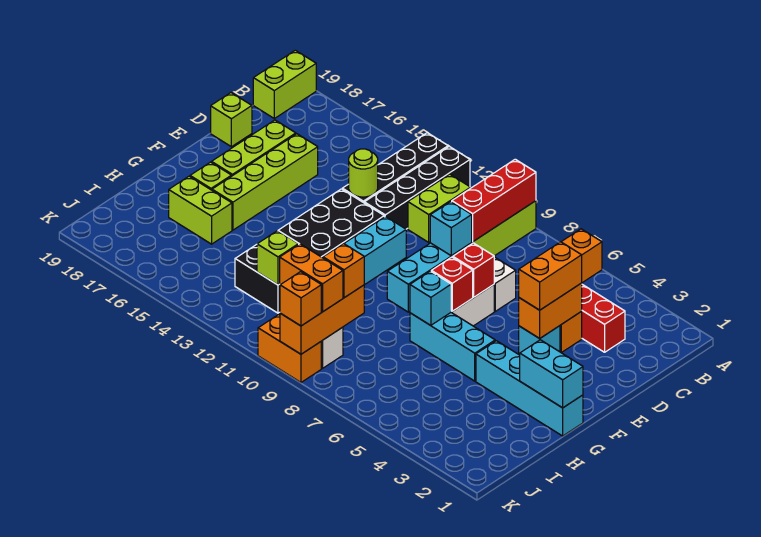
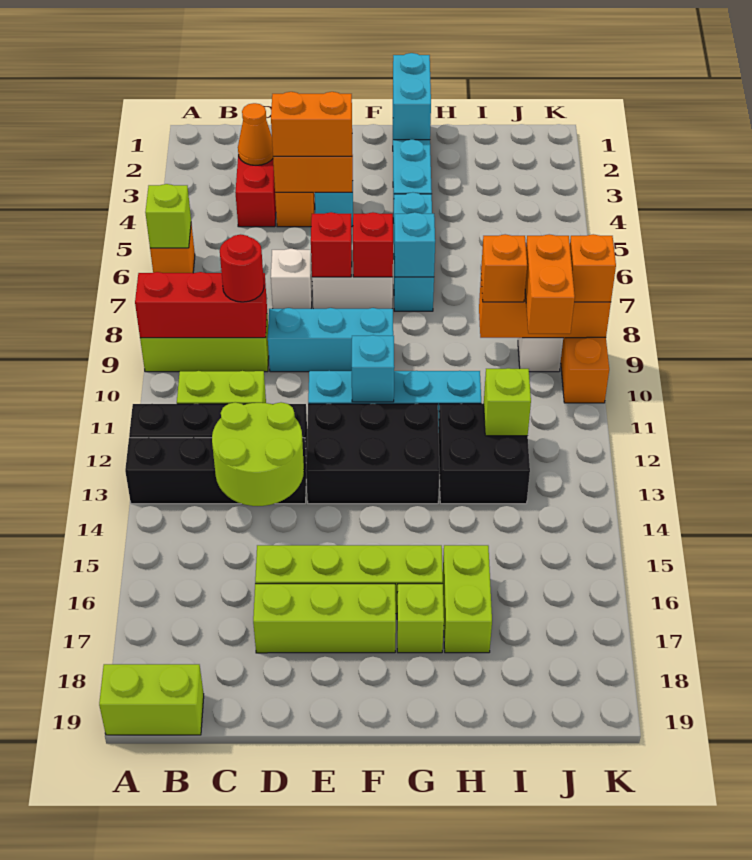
none -> orange 1x1 cone [238,103,273,166]
none -> red 1x1 round brick [220,234,264,302]
cyan 1x1 brick [430,202,472,256] -> cyan 1x1 brick moved to [352,335,394,402]
lime 1x1 round brick [349,149,378,197] -> lime 2x2 round brick [212,402,304,506]
lime 1x1 brick [211,93,252,147] -> lime 1x1 brick moved to [145,184,191,248]

